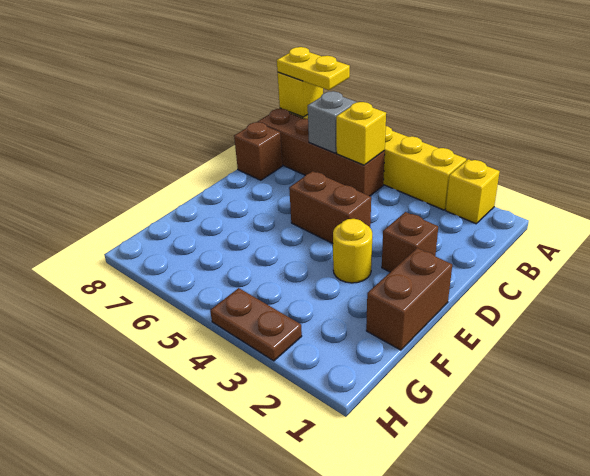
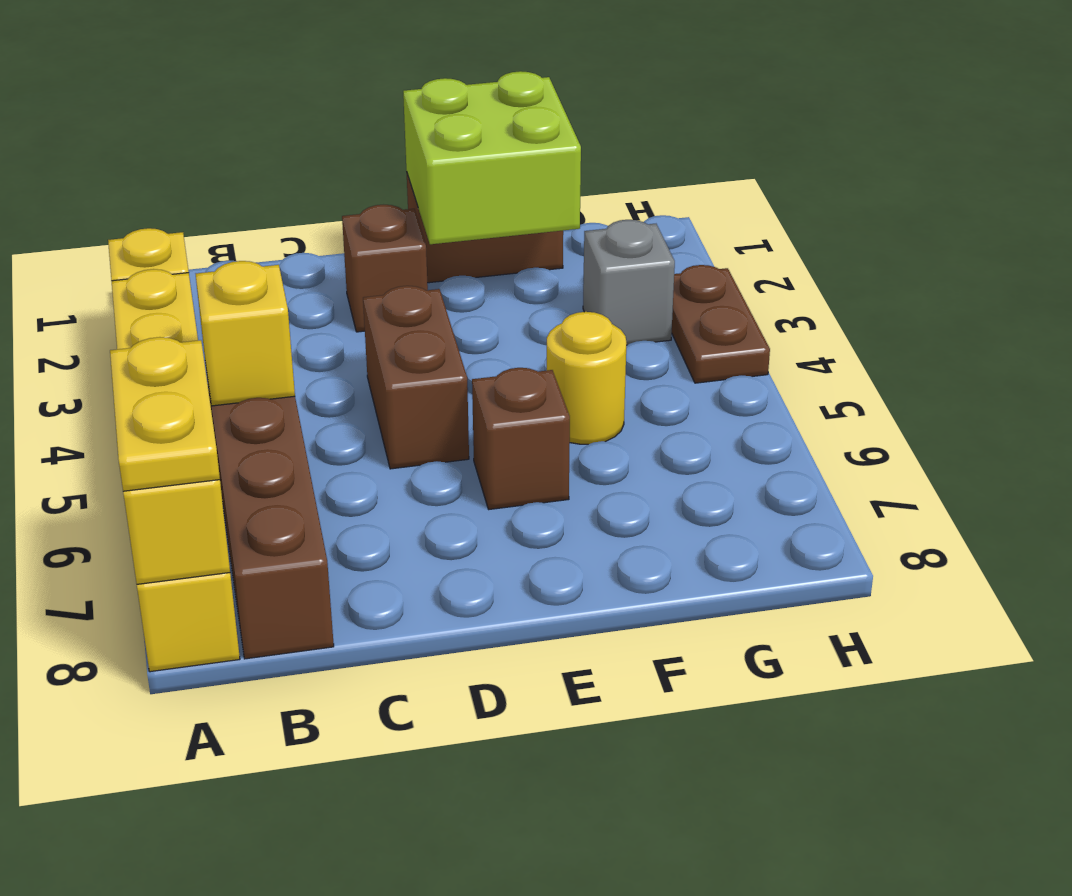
grey 1x1 brick [308,91,356,153] -> grey 1x1 brick moved to [583,220,675,345]
brown 1x1 brick [234,122,282,180] -> brown 1x1 brick moved to [472,368,570,509]
none -> lime 2x2 brick [403,71,581,244]
yellow 1x1 round brick [333,219,372,283] -> yellow 1x1 round brick moved to [547,312,626,444]

